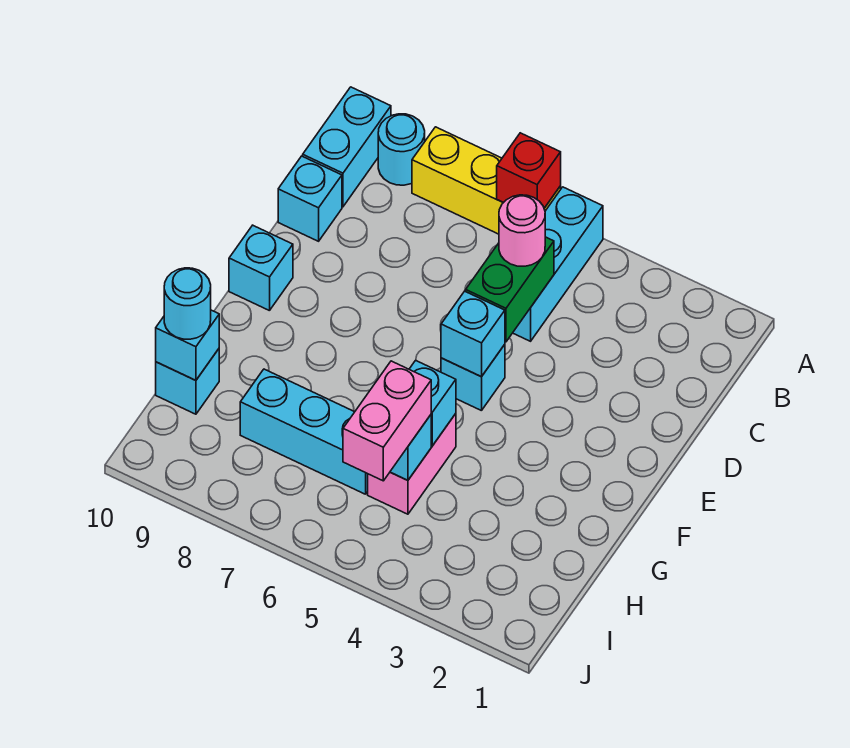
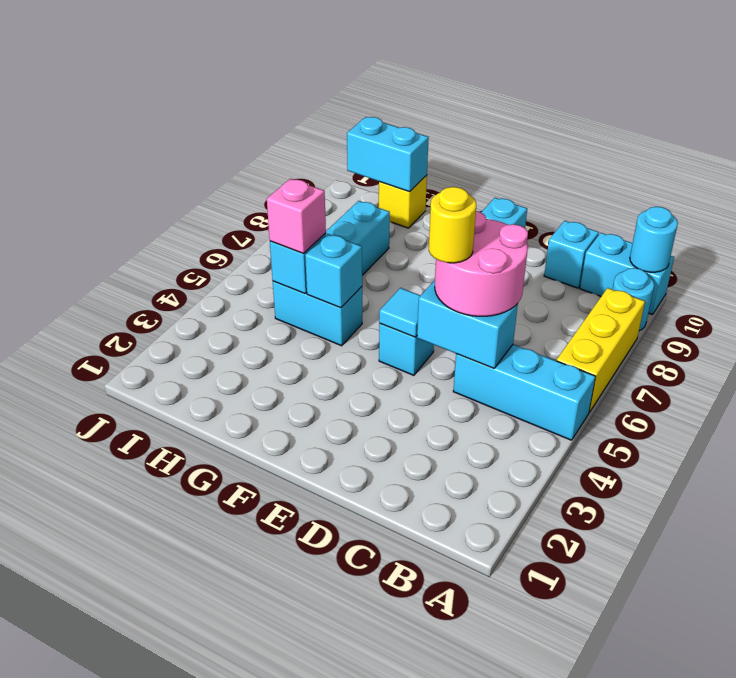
red 1x1 brick [497,133,561,208] -> none
green 1x2 brick [466,237,554,342] -> cyan 1x2 brick [417,280,518,368]
pink 1x1 round brick [499,195,545,266] -> pink 2x2 round brick [435,211,528,316]
none -> yellow 1x1 round brick [429,187,476,263]
cyan 1x1 brick [441,291,505,377] -> cyan 1x1 tile [379,288,421,337]
pink 1x2 brick [368,414,456,514] -> cyan 1x2 brick [273,281,362,346]
pink 1x2 brick [343,361,431,481] -> pink 1x1 brick [267,179,326,253]
cyan 1x1 brick [156,349,219,414] -> yellow 1x1 brick [379,175,427,228]
cyan 1x1 brick [156,310,219,380] -> cyan 1x2 brick [347,117,429,192]
cyan 1x1 round brick [164,268,211,339] -> cyan 1x1 round brick moved to [630,207,678,272]

